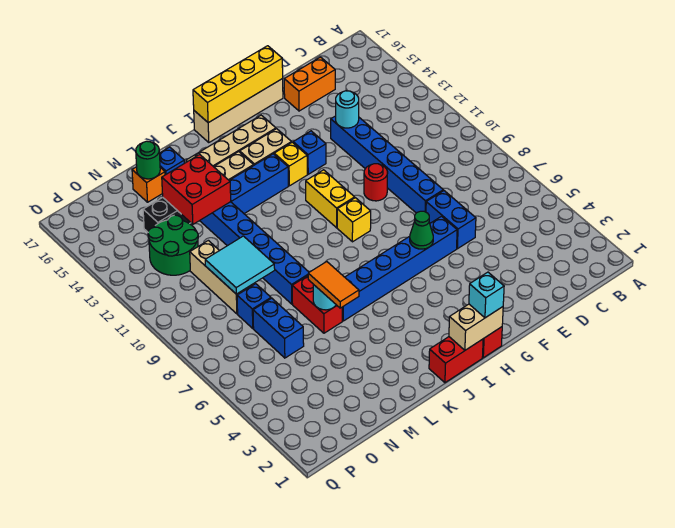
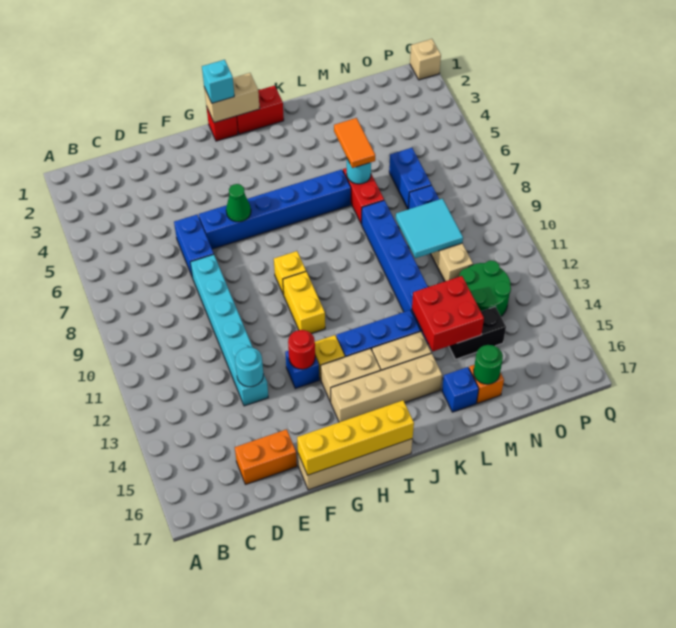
blue 1x6 brick [331,116,443,213] -> cyan 1x6 brick [190,254,268,406]
red 1x1 round brick [364,164,388,201] -> red 1x1 round brick moved to [288,330,315,369]
none -> tan 1x1 brick [410,39,441,80]

